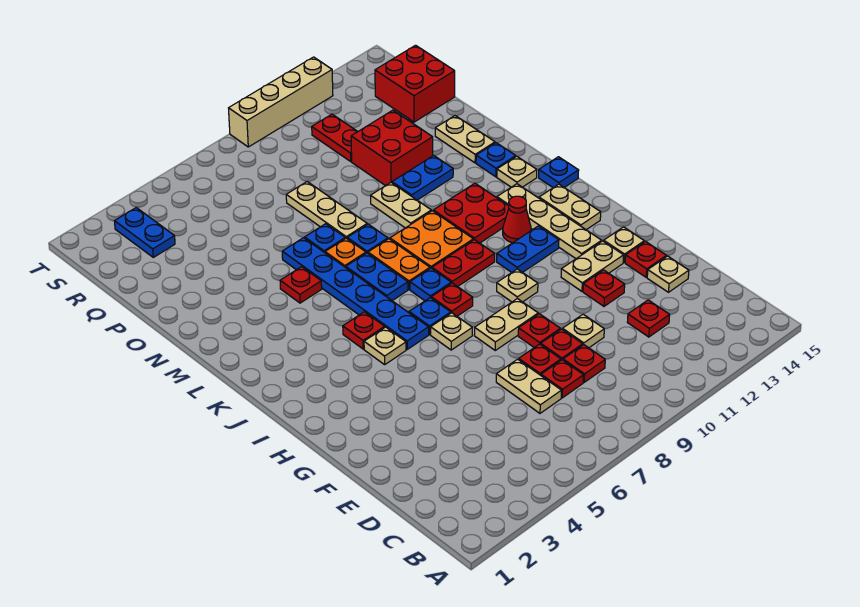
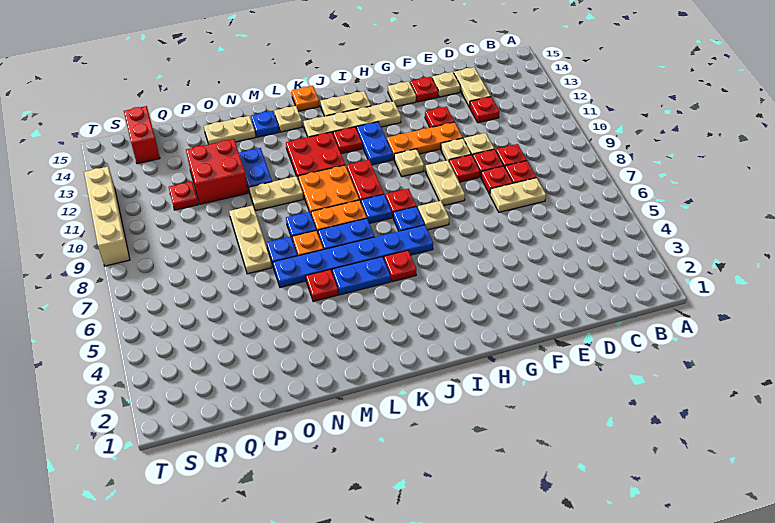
none -> orange 1x3 plate [387,122,463,159]
tan 1x2 plate [561,241,624,291] -> tan 1x2 plate moved to [454,67,491,107]
tan 1x1 plate [364,327,406,365] -> tan 1x1 plate moved to [441,138,471,161]
red 1x1 cone [503,196,531,243] -> red 1x1 plate [333,127,362,154]
blue 1x1 plate [539,157,579,188] -> orange 1x1 plate [292,86,319,111]
tan 1x3 plate [286,182,367,238] -> tan 1x3 plate turned to [229,205,272,274]
red 1x2 plate [312,114,357,161] -> red 1x1 plate [169,181,198,210]
red 2x2 brick [375,45,455,122] -> red 1x2 brick [124,106,160,164]
blue 1x2 plate [115,208,175,257] -> blue 1x2 plate moved to [332,257,391,295]

